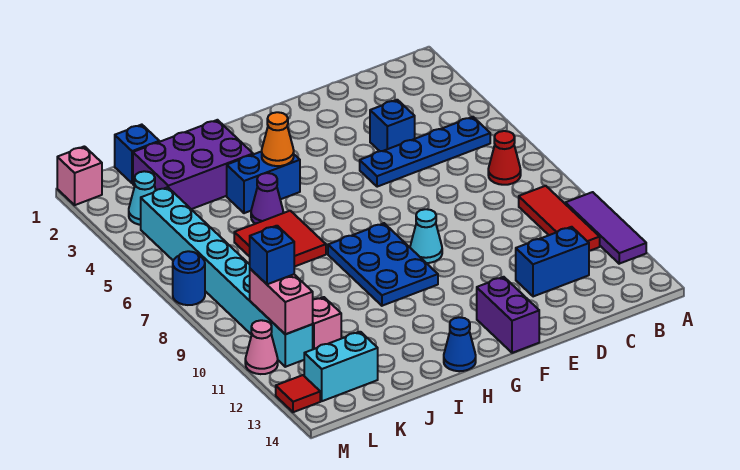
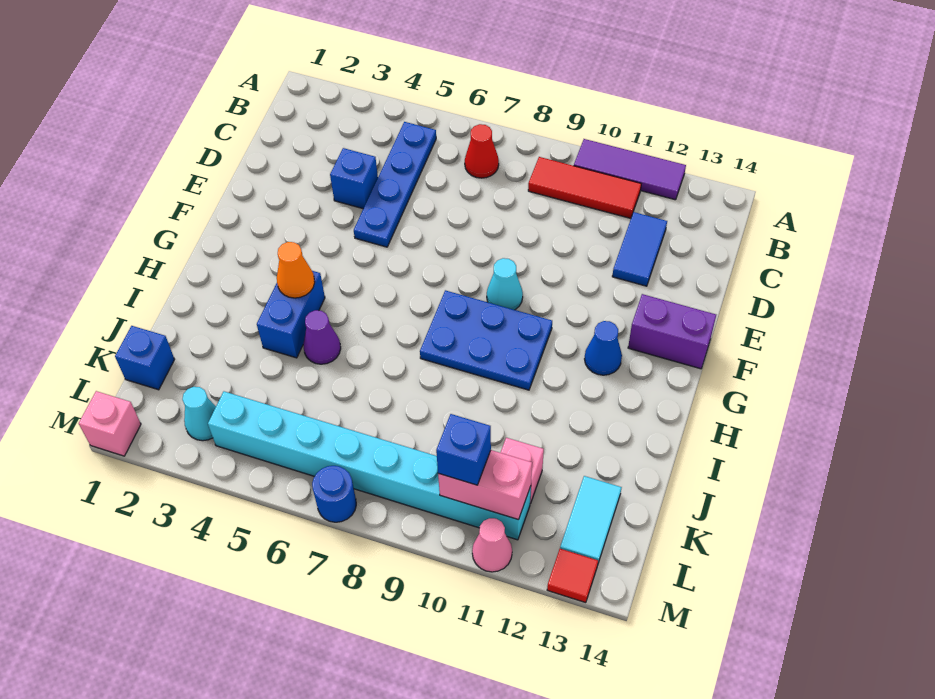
blue 1x2 brick [516,227,589,297] -> blue 1x2 tile [612,212,667,286]
blue 1x1 cone [444,317,476,371] -> blue 1x1 cone moved to [585,321,622,375]
purple 2x3 brick [133,120,253,209] -> none
red 2x2 tile [234,211,326,267] -> none
cyan 1x2 brick [304,332,378,401] -> cyan 1x2 tile [560,476,622,563]

